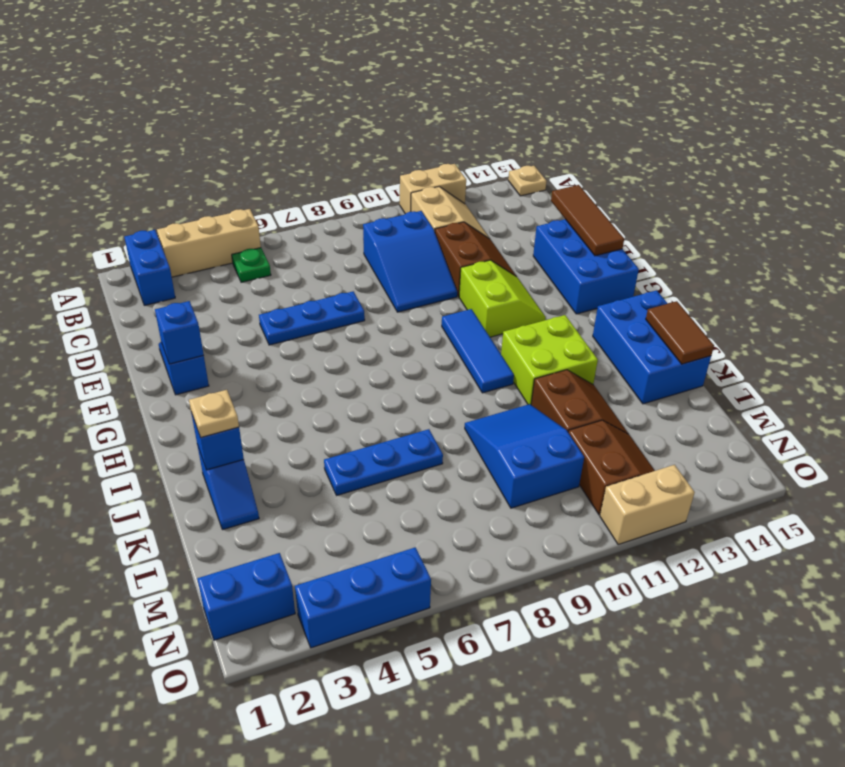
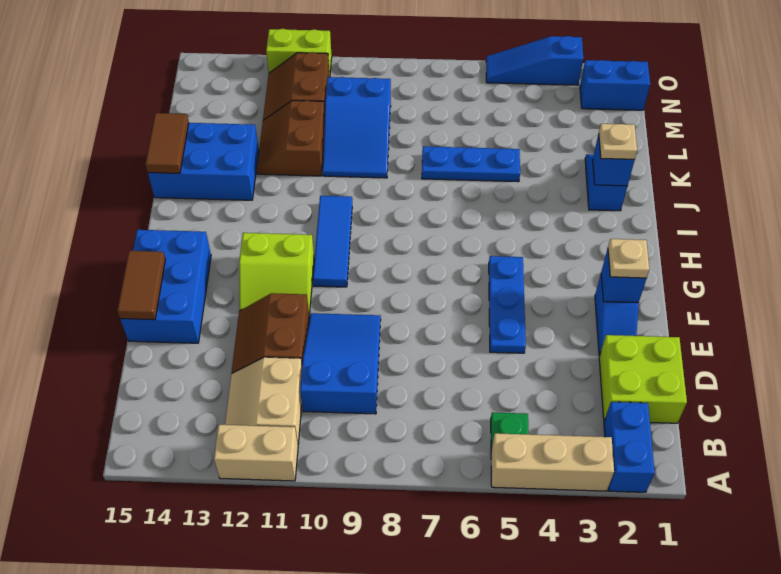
tan 1x1 plate [508,166,546,196] -> tan 1x1 plate moved to [608,239,649,278]
brown 1x3 tile [551,185,624,256] -> brown 1x2 tile [117,251,165,320]
blue 1x3 plate [259,291,365,345] -> blue 1x3 plate turned to [489,256,526,353]
lime 2x2 slope [459,260,546,337] -> lime 2x2 slope turned to [239,233,314,315]
lime 2x2 brick [501,315,598,404] -> lime 2x2 brick moved to [599,335,687,423]
blue 2x3 brick [593,290,711,404] -> blue 2x3 brick turned to [148,123,259,200]
blue 1x3 brick [295,547,431,648] -> blue 1x3 slope [486,36,583,85]
tan 1x2 brick [600,465,695,545] -> lime 1x2 brick [266,29,332,76]

